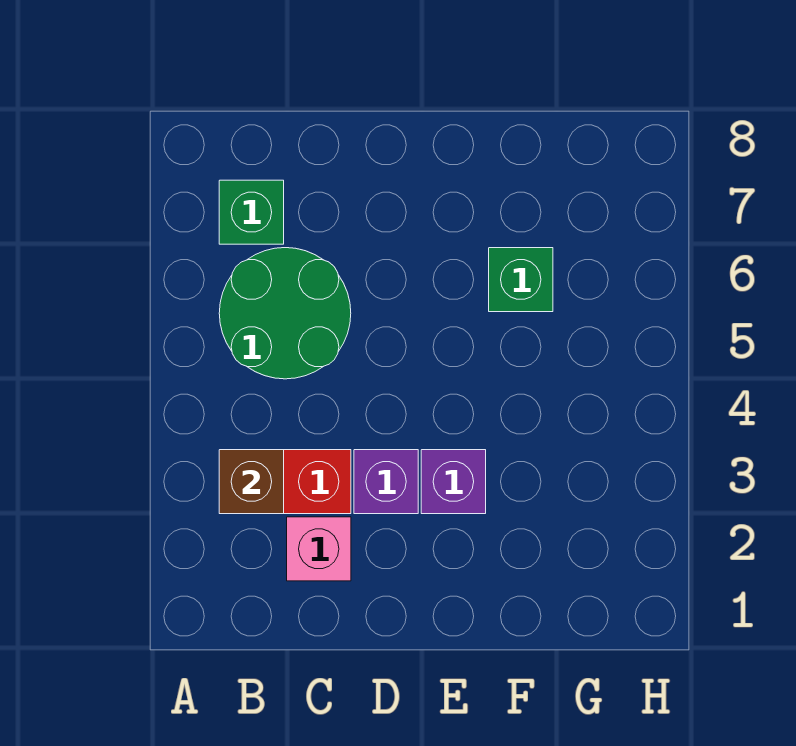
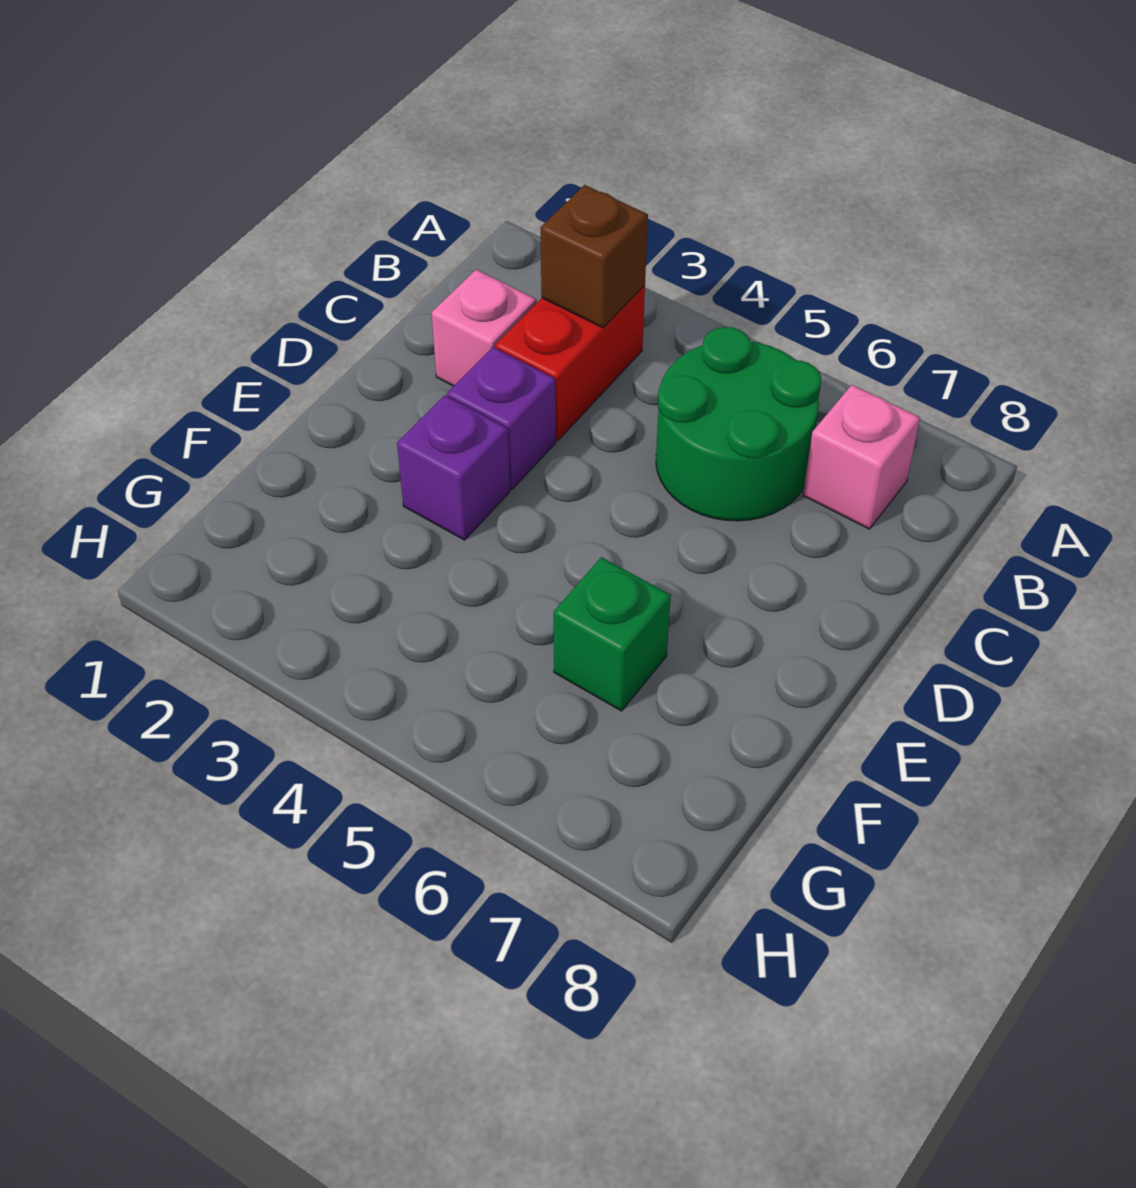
green 1x1 brick [219,180,284,244] -> pink 1x1 brick [803,385,920,529]

